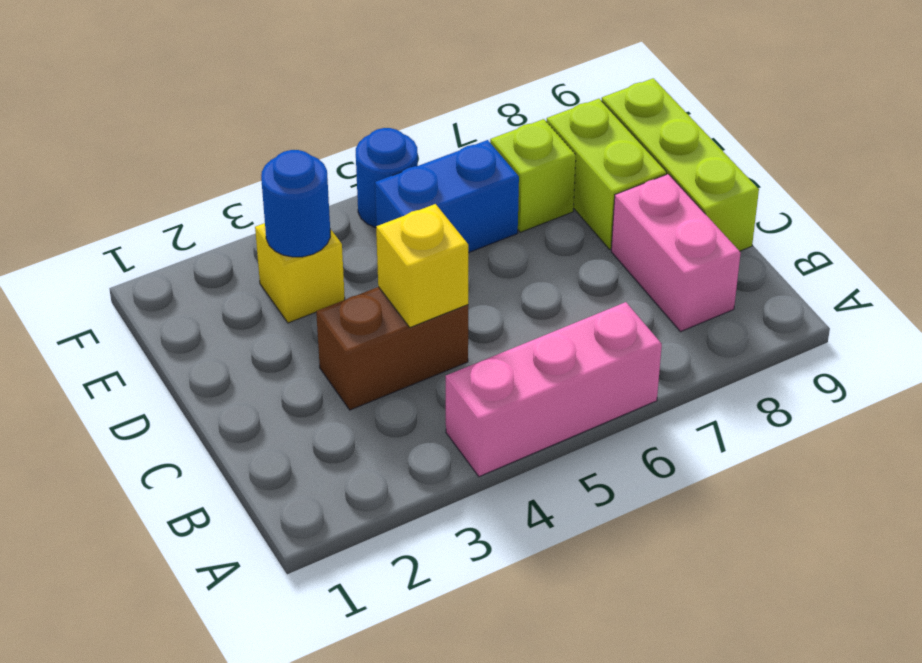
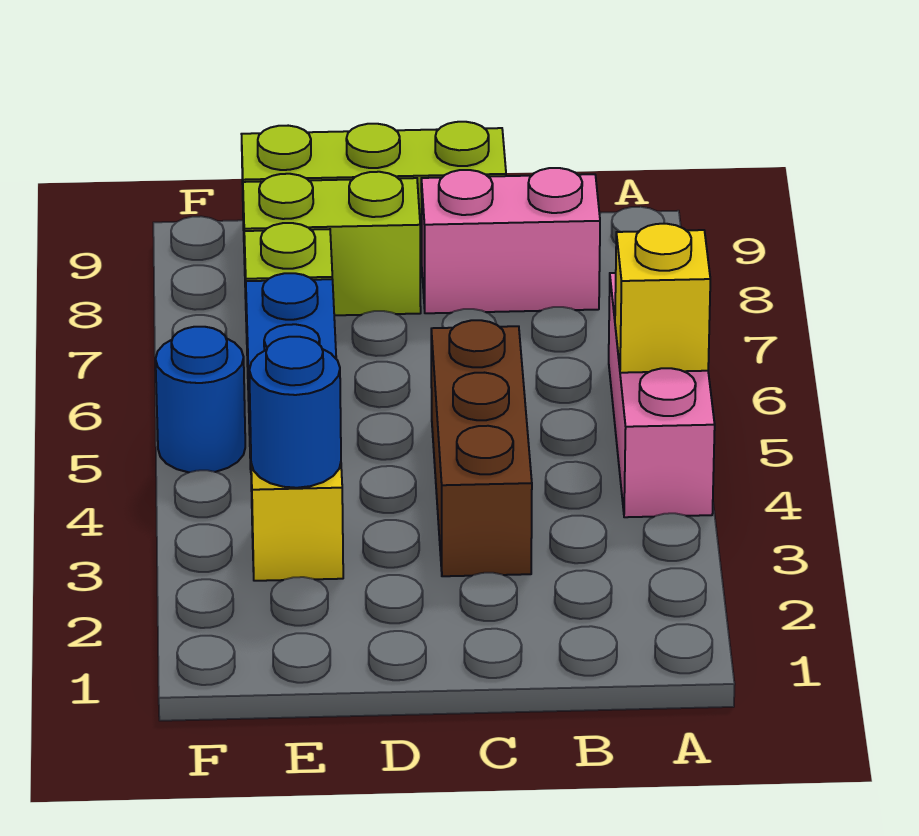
brown 1x2 brick [316,287,468,410] -> brown 1x3 brick [431,320,532,576]
yellow 1x1 brick [376,204,468,327] -> yellow 1x1 brick moved to [615,224,710,373]

